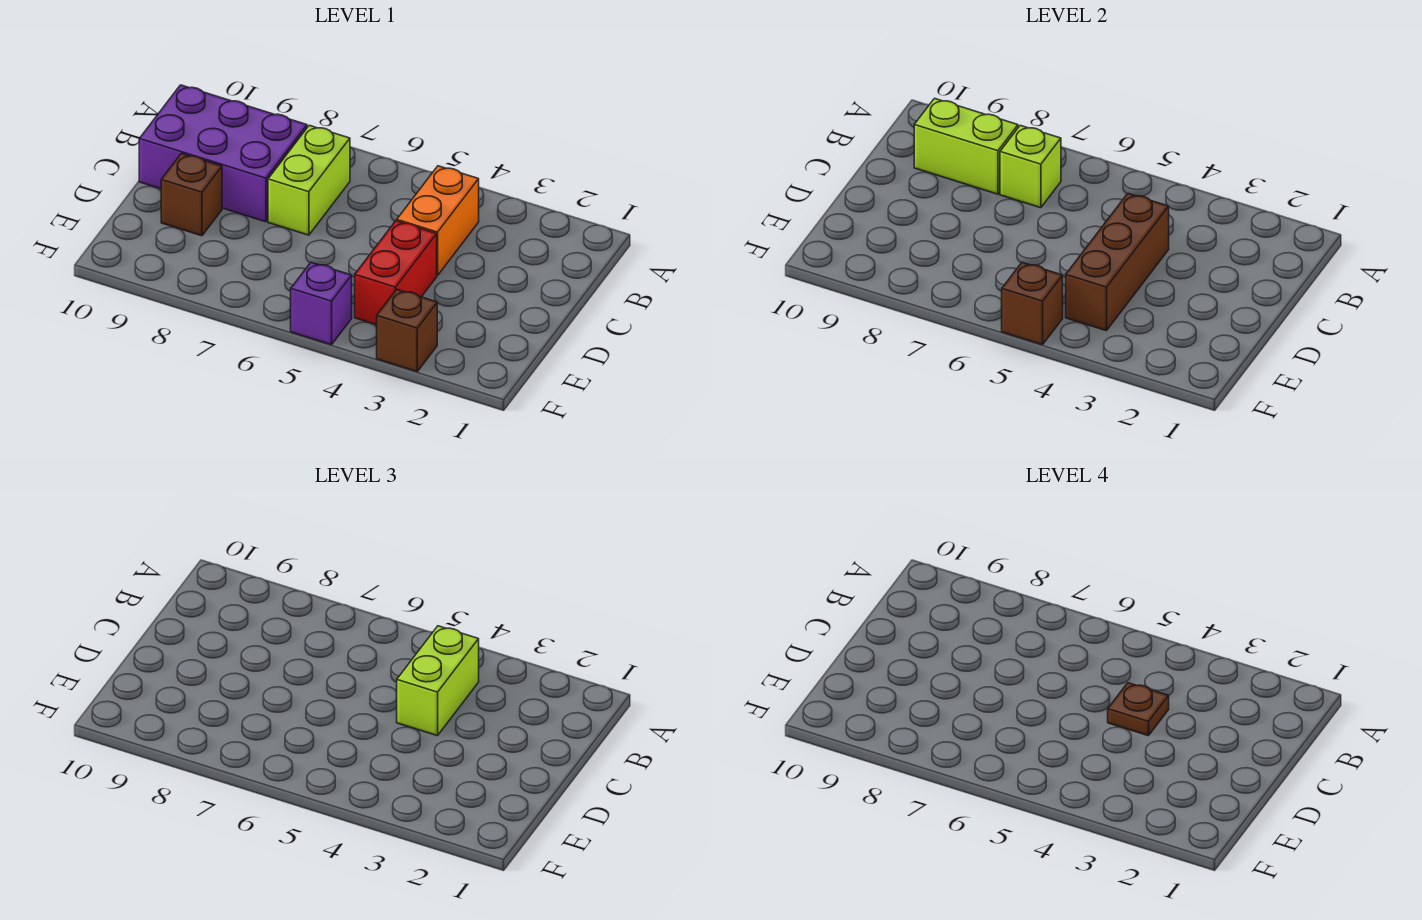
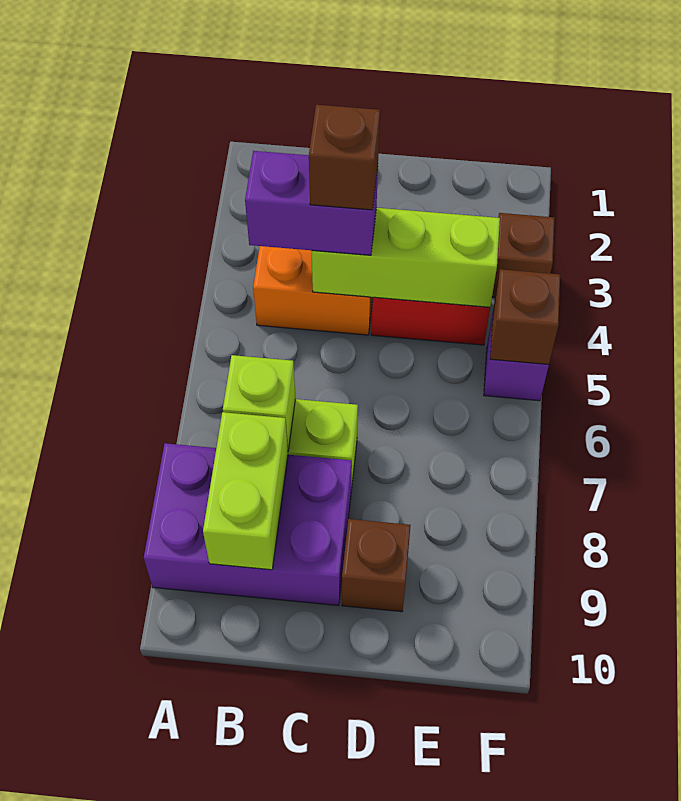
lime 1x2 brick [397,626,479,736] -> purple 1x2 brick [245,151,378,255]
purple 2x3 brick [139,85,307,222] -> purple 2x3 brick turned to [144,443,352,606]
brown 1x3 brick [1066,193,1169,331] -> lime 1x3 brick [312,208,500,307]
brown 1x1 plate [1108,683,1169,736] -> brown 1x1 brick [309,105,380,210]

